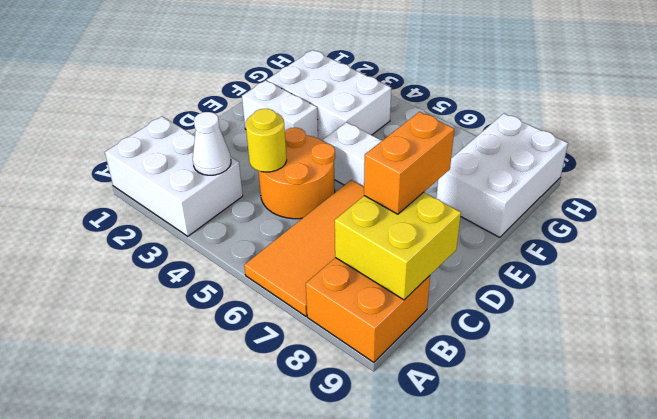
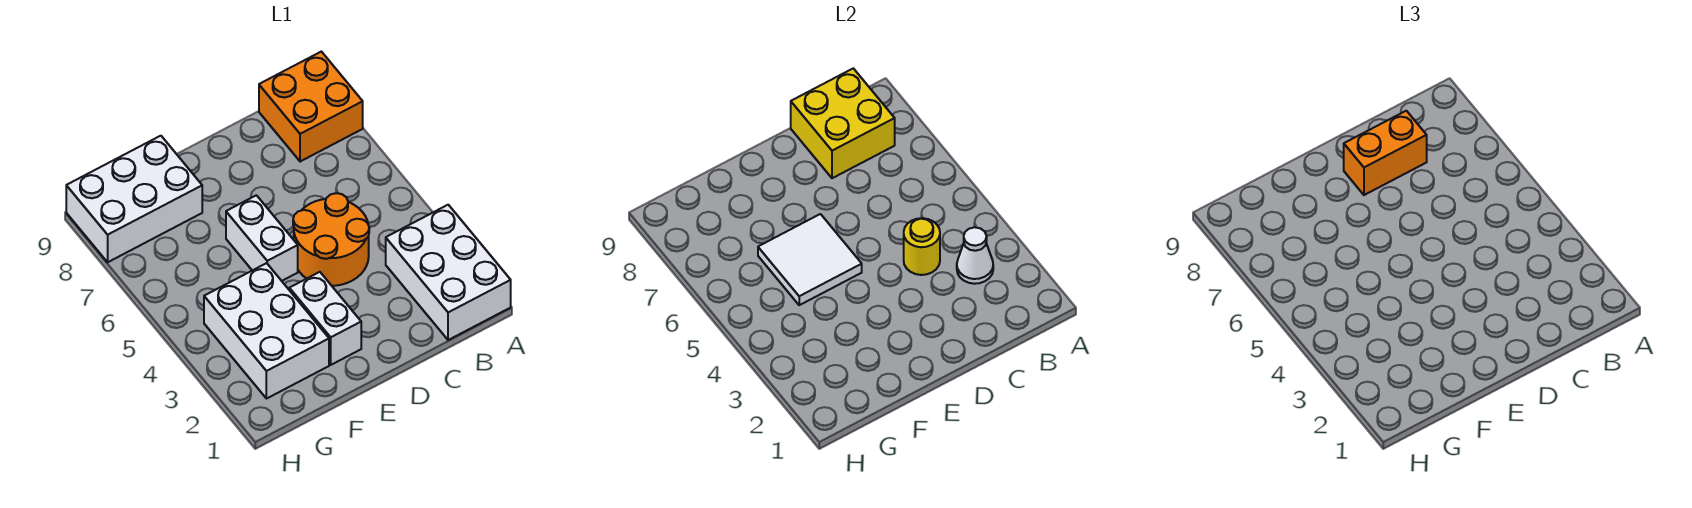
orange 2x4 tile [244,180,364,316] -> none
none -> white 2x2 tile [758,214,862,305]

